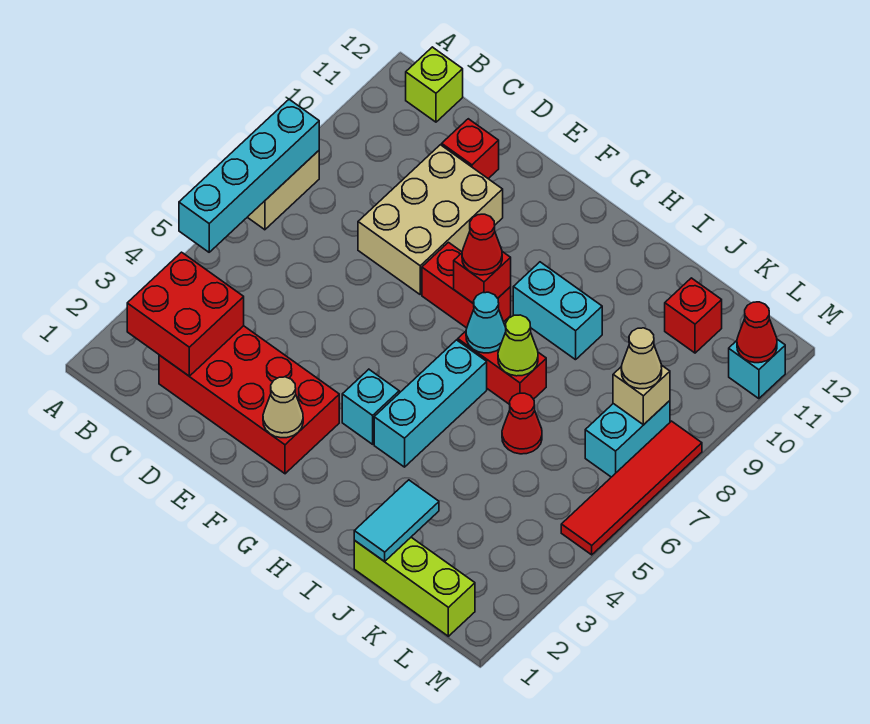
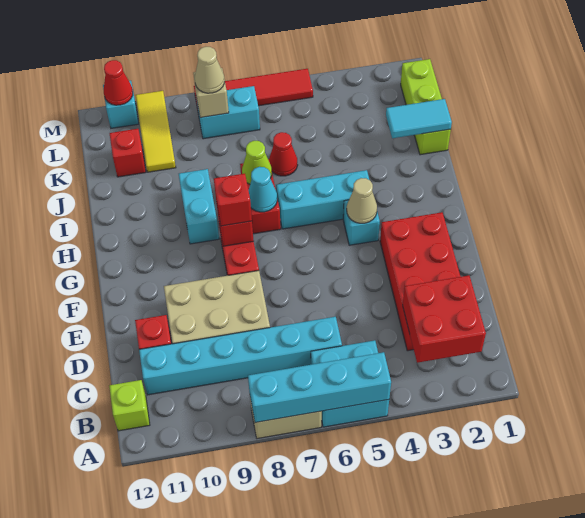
none -> cyan 2x2 brick [311,340,389,427]
none -> cyan 1x6 brick [139,317,342,395]
tan 1x1 cone [263,377,303,438] -> tan 1x1 cone moved to [347,178,377,223]
red 1x1 cone [462,214,502,275] -> red 1x1 brick [214,174,252,226]
none -> yellow 1x3 tile [135,91,176,172]

